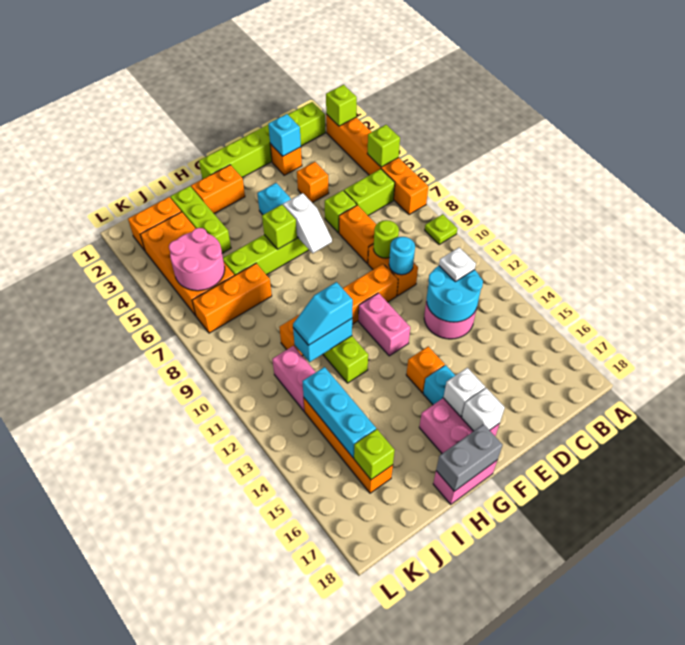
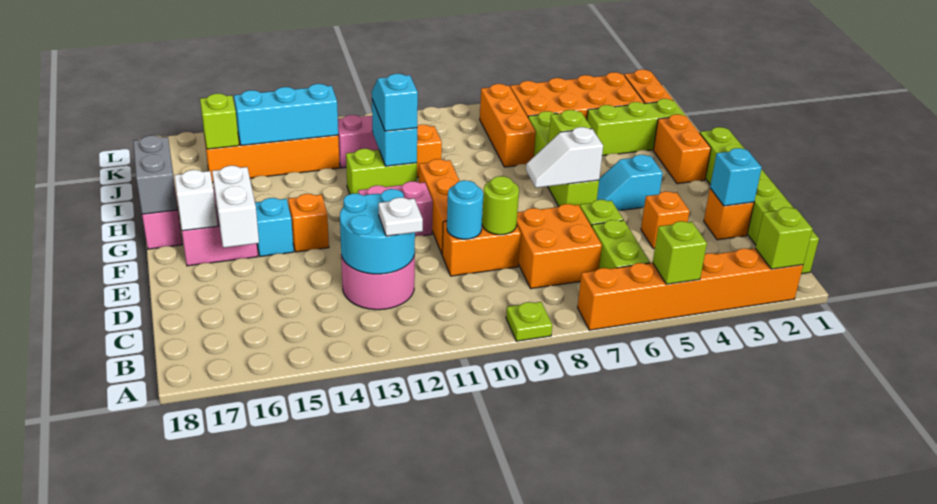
orange 1x2 brick [339,205,376,264] -> orange 2x2 brick [517,204,602,289]
white 1x1 brick [443,368,485,417] -> white 1x2 brick [212,166,259,248]
pink 2x2 round brick [169,228,225,291] -> none

